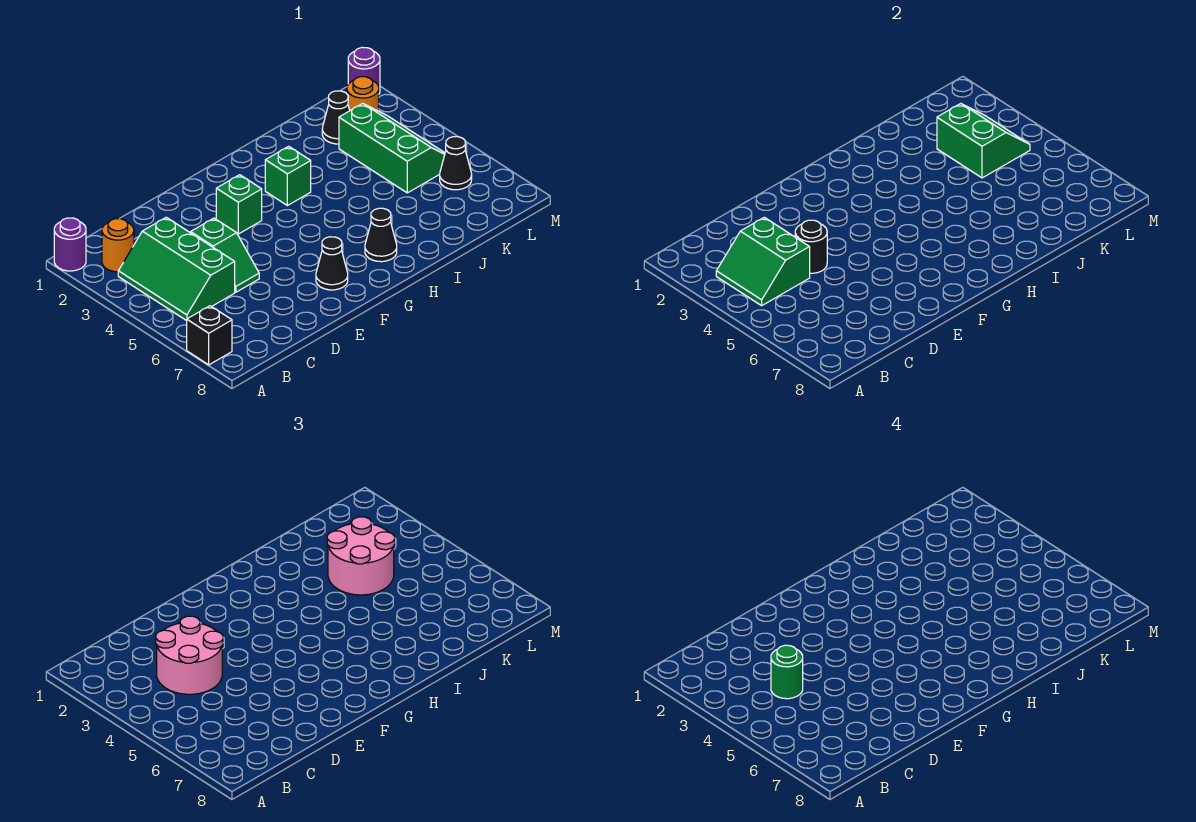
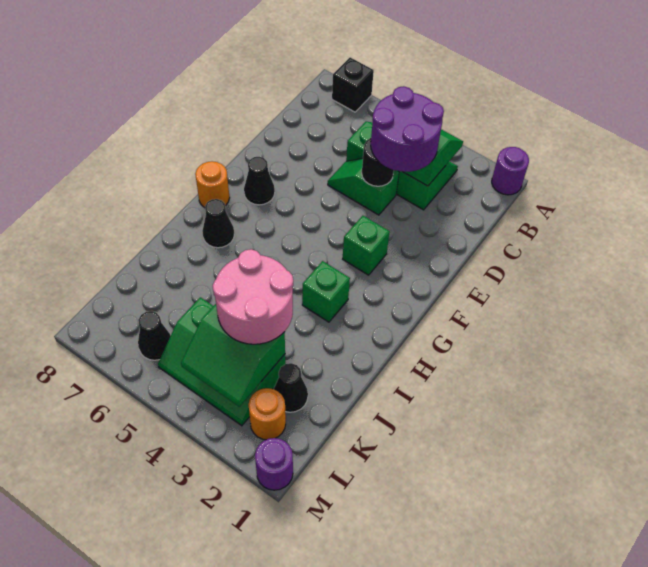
orange 1x1 round brick [102,219,134,272] -> orange 1x1 round brick moved to [195,162,230,208]
pink 2x2 round brick [156,616,223,694] -> purple 2x2 round brick [371,86,444,172]
green 1x1 round brick [771,645,803,699] -> none

